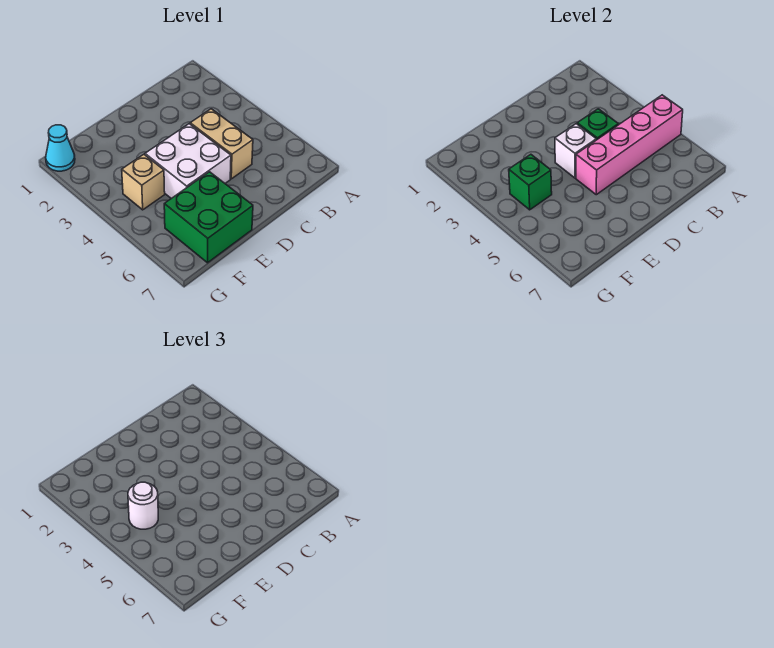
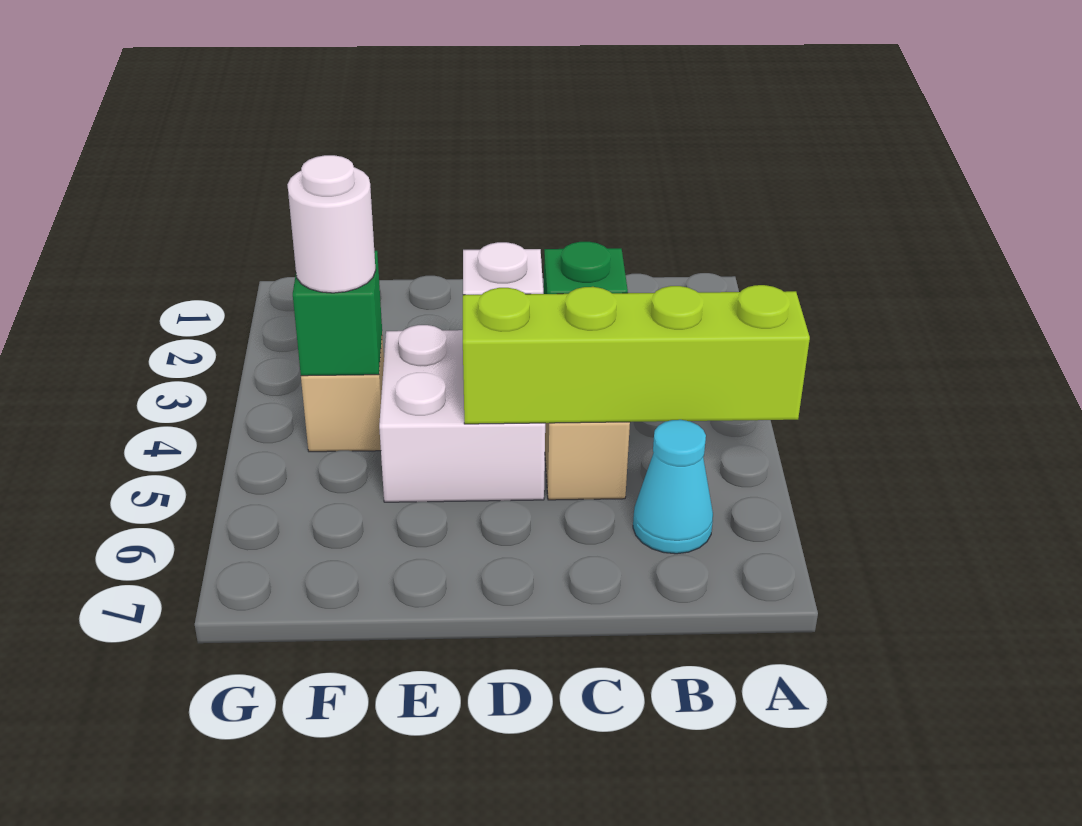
pink 1x4 brick [576,95,683,195] -> lime 1x4 brick [463,285,810,424]
green 2x2 brick [164,172,253,263] -> none
cyan 1x1 cone [46,125,75,171] -> cyan 1x1 cone moved to [633,420,713,554]

